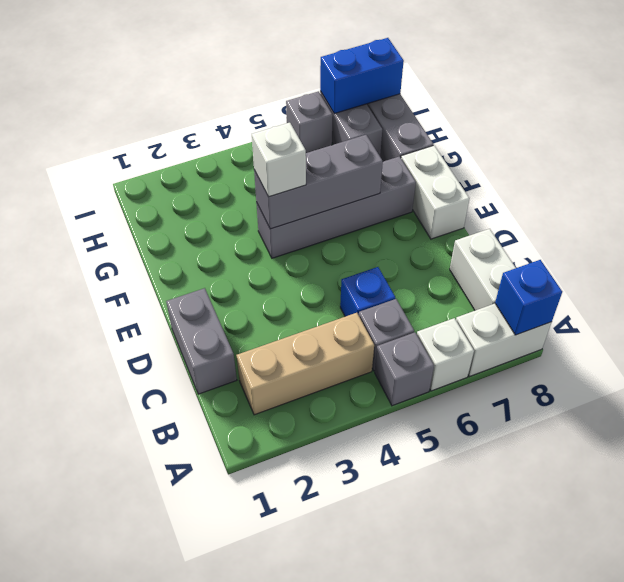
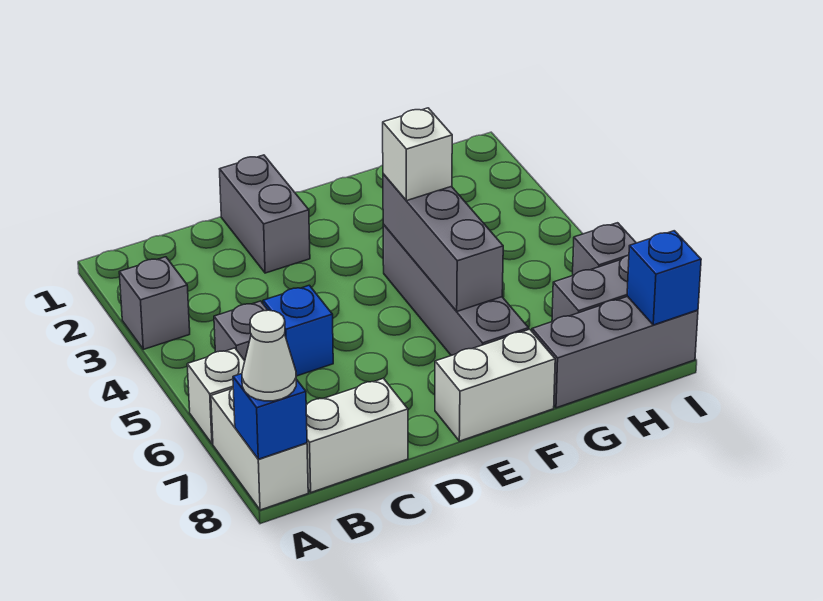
grey 1x1 brick [375,332,434,406] -> grey 1x1 brick moved to [119,257,190,349]
none -> white 1x1 cone [242,310,296,401]
tan 1x3 brick [237,313,374,415] -> none
grey 1x2 brick [166,288,237,394] -> grey 1x2 brick turned to [220,155,310,273]
blue 1x2 brick [320,38,404,114] -> blue 1x1 brick [627,231,701,325]

